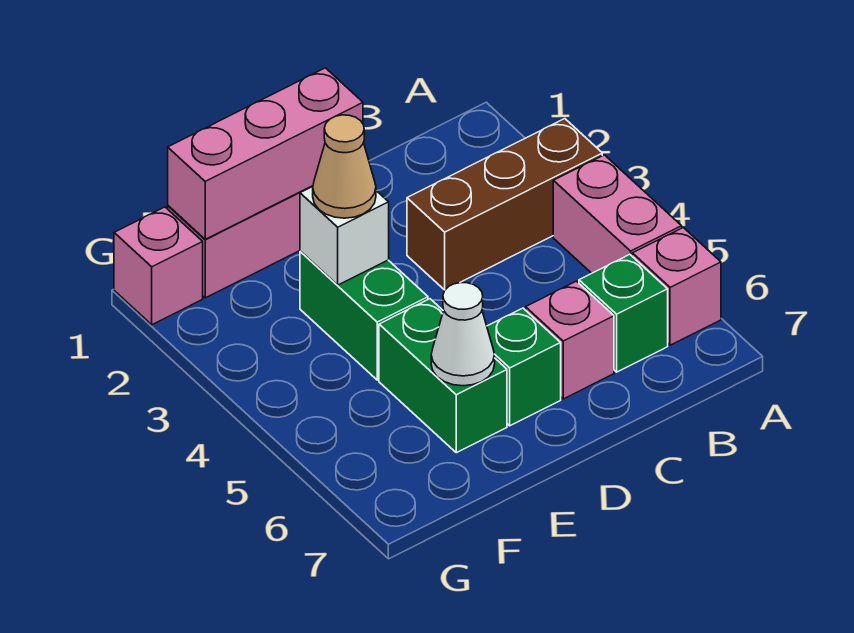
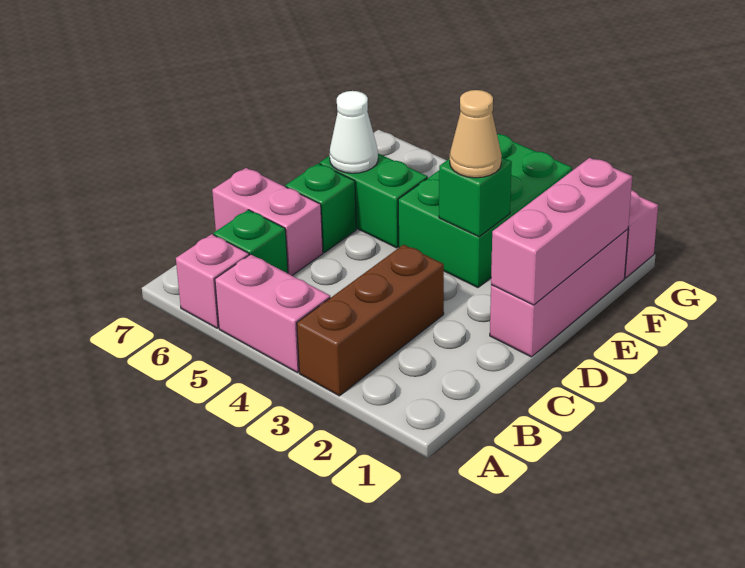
pink 1x1 brick [526,281,614,399] -> pink 1x2 brick [212,168,323,275]
green 1x2 brick [300,251,428,380] -> green 2x3 brick [398,134,572,288]
white 1x1 brick [300,187,389,285] -> green 1x1 brick [439,157,512,237]

